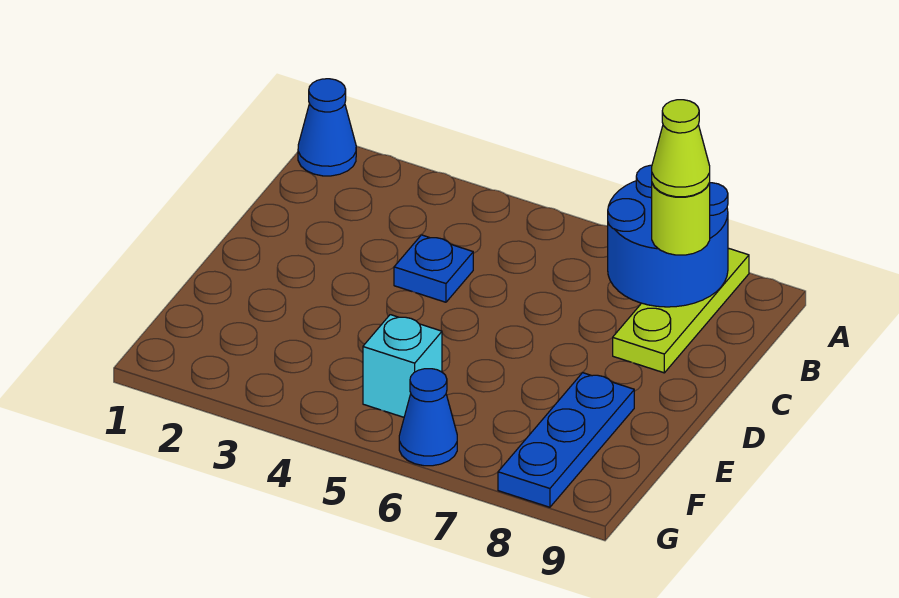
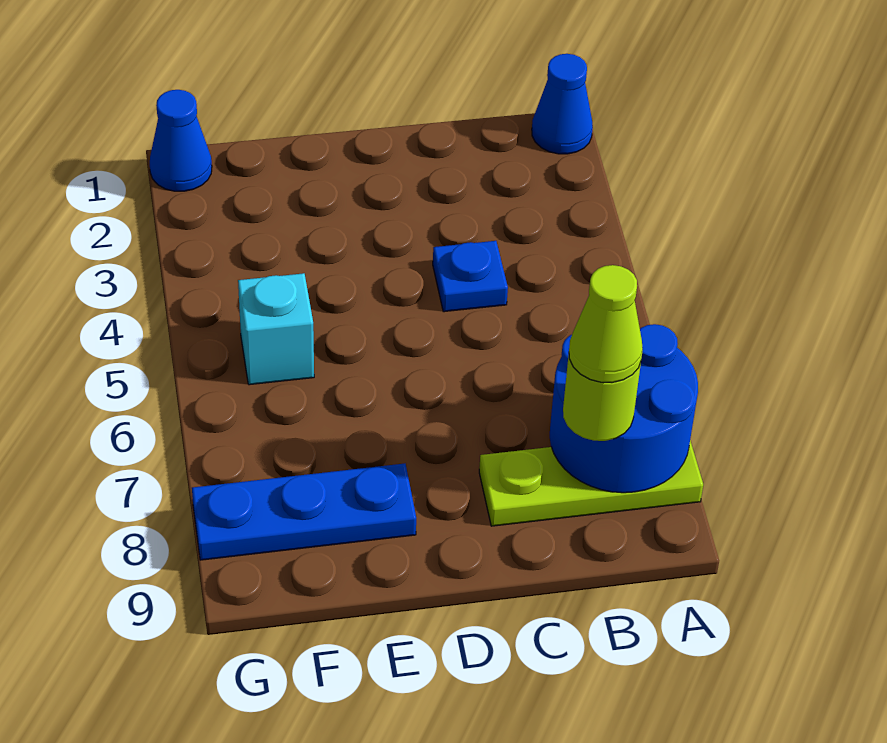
blue 1x1 cone [399,369,457,466] -> blue 1x1 cone moved to [150,90,212,191]

